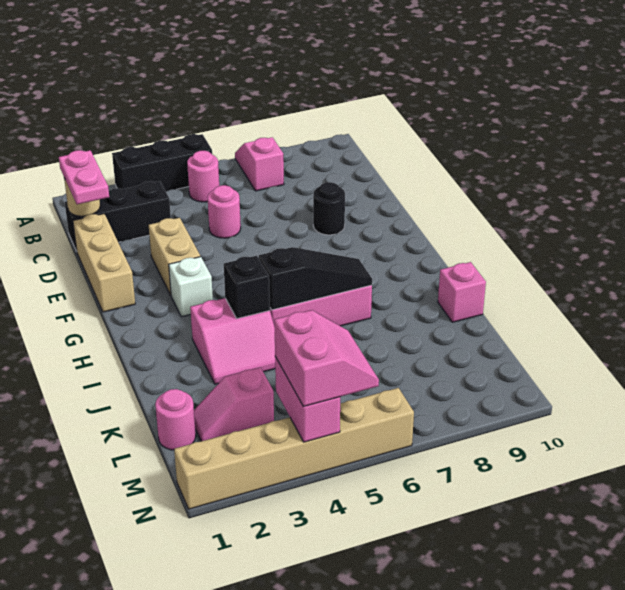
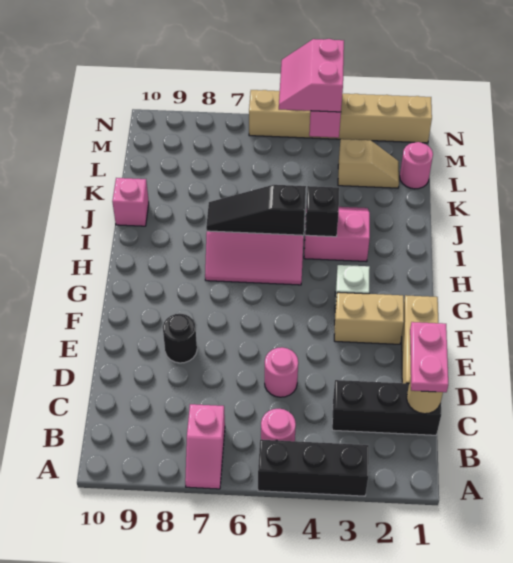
tan 1x2 brick [149,218,200,295] -> tan 1x2 brick turned to [334,292,404,344]
pink 1x2 slope [194,367,274,441] -> tan 1x2 slope [338,139,399,188]

